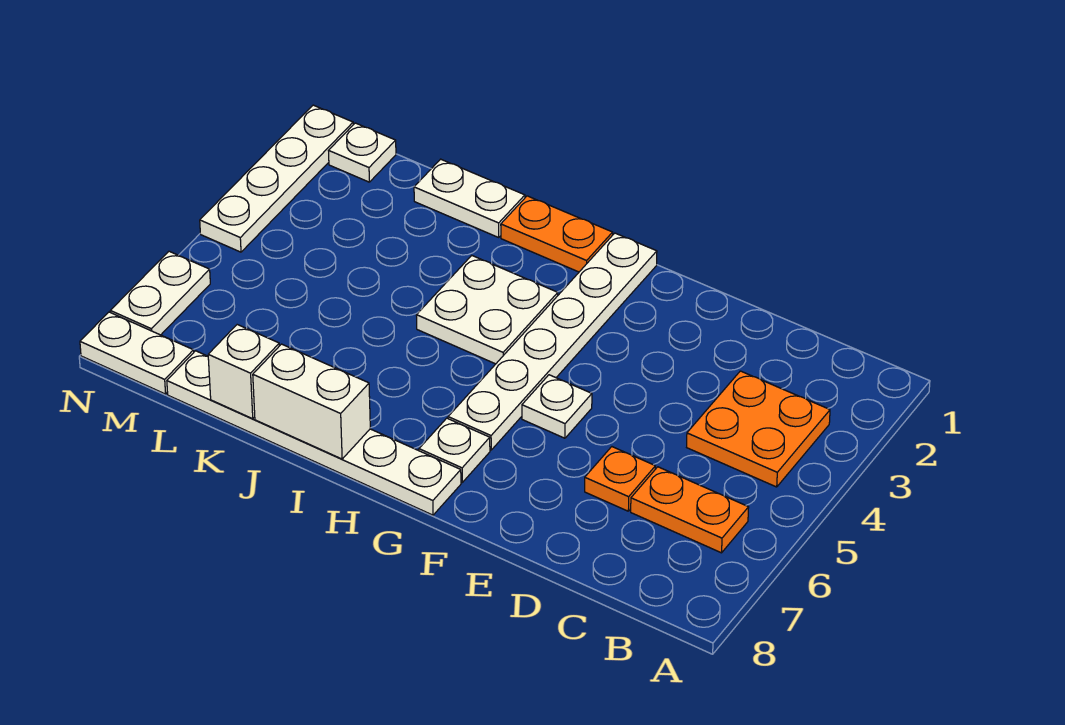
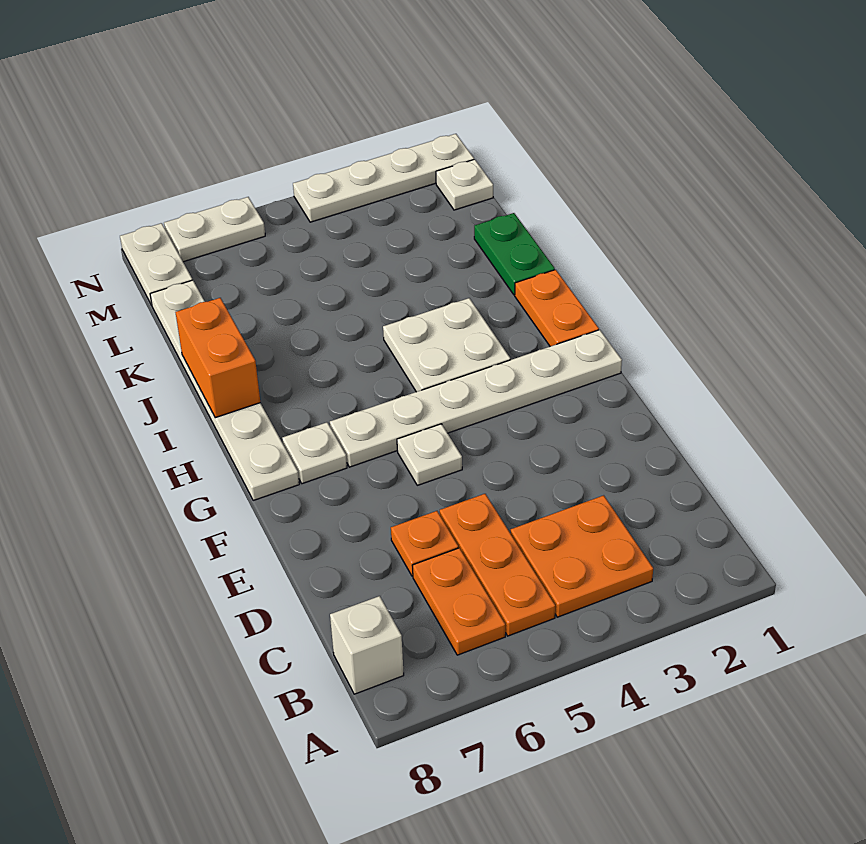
none -> orange 1x3 plate [440,494,555,636]
white 1x2 brick [253,344,370,459] -> orange 1x2 brick [176,298,260,418]
white 1x2 plate [414,159,525,237] -> green 1x2 plate [474,213,555,295]
white 1x1 brick [208,325,279,419] -> white 1x1 brick moved to [330,596,404,694]

